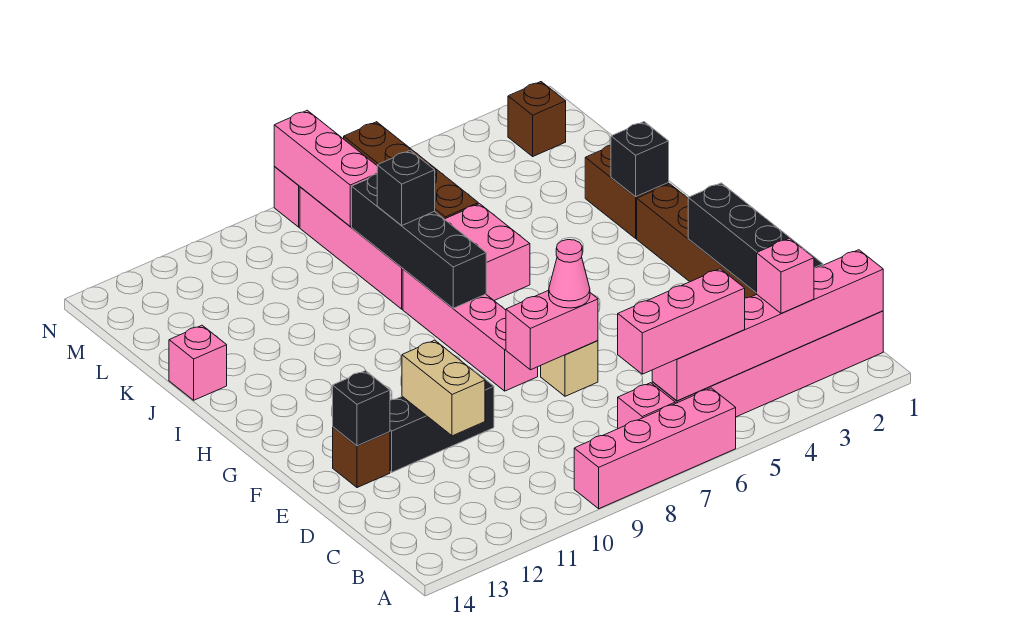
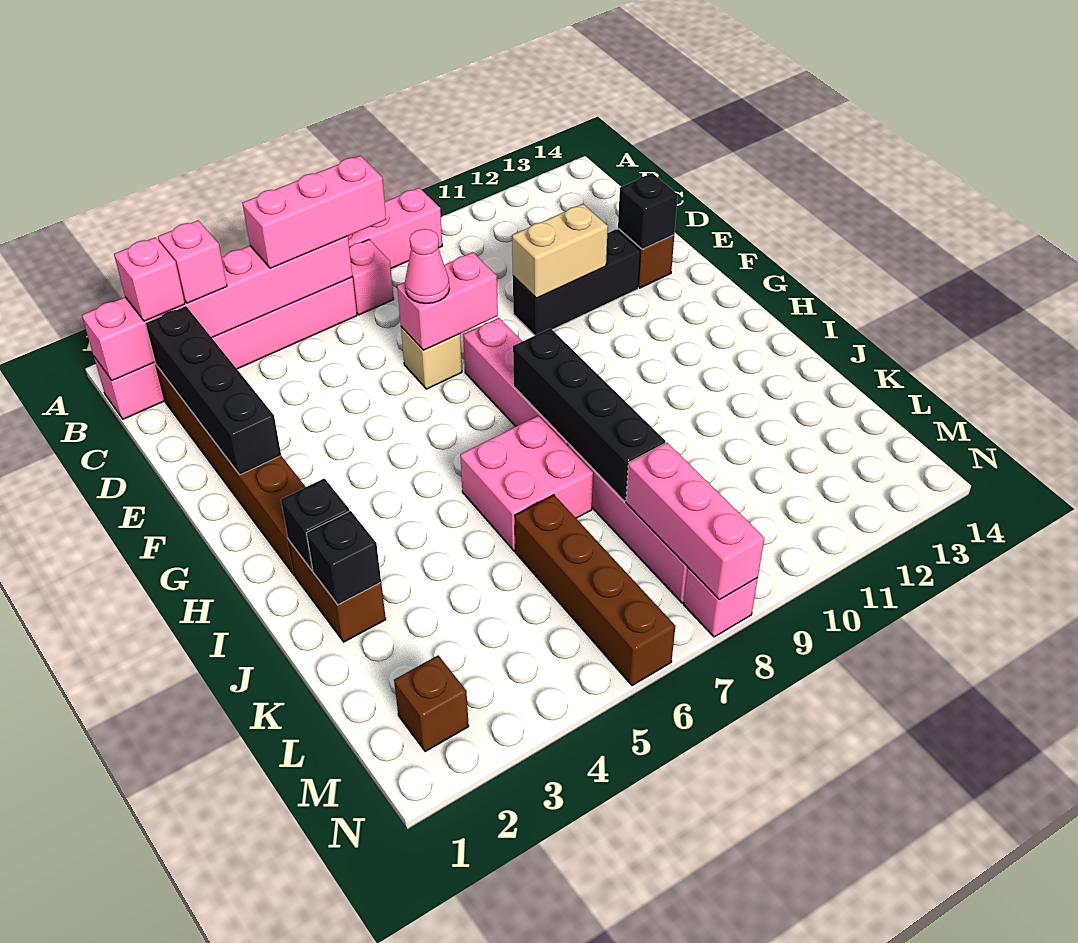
tan 1x2 brick [402,340,485,436] -> tan 1x2 brick turned to [512,204,608,298]
black 1x1 brick [377,150,435,226] -> black 1x1 brick moved to [306,511,381,605]
pink 1x1 brick [169,325,227,400] -> pink 1x1 brick moved to [114,237,185,321]

